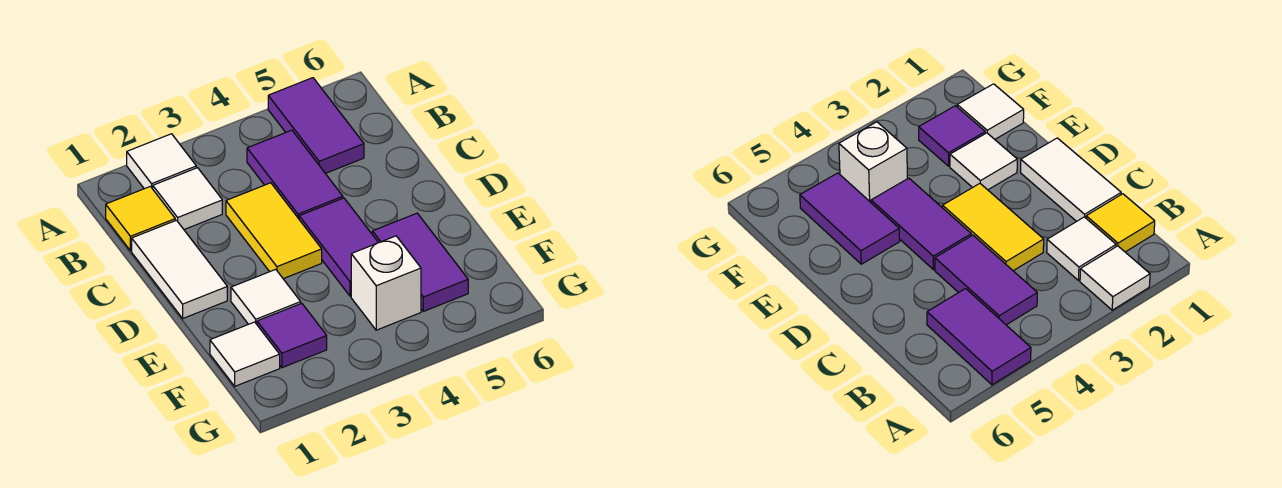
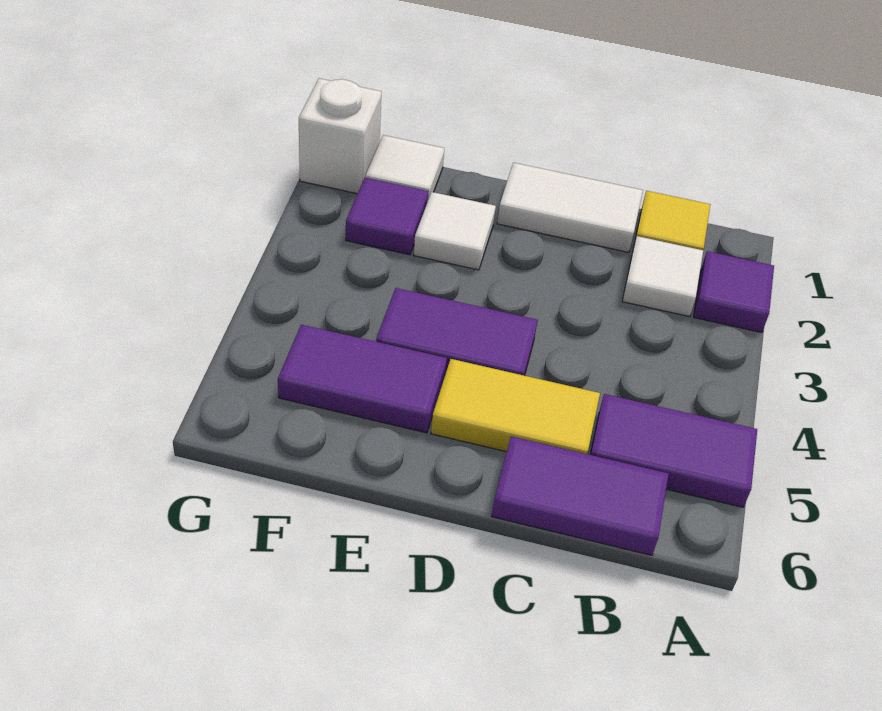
white 1x1 tile [127,134,196,189] -> purple 1x1 tile [694,251,774,332]
purple 1x2 tile [247,130,343,219] -> purple 1x2 tile moved to [492,436,668,555]
yellow 1x2 tile [226,183,322,279] -> yellow 1x2 tile moved to [431,359,600,454]
white 1x1 brick [351,236,421,330] -> white 1x1 brick moved to [299,78,381,194]

